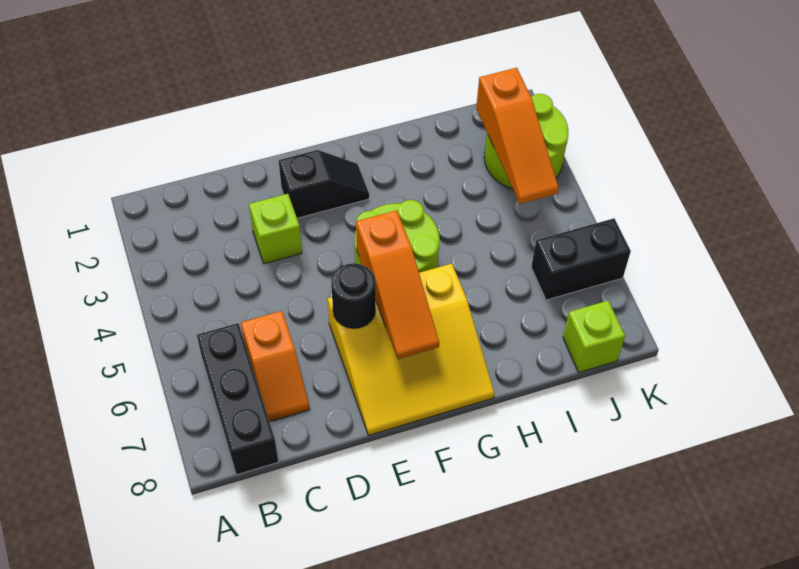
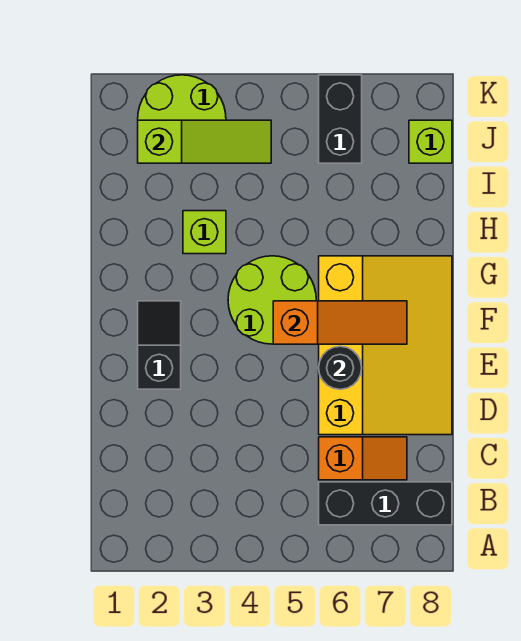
lime 1x1 brick [249,194,302,264] -> lime 1x1 brick moved to [183,211,226,254]
yellow 3x3 slope [328,264,494,435] -> yellow 3x4 slope [319,256,452,435]
orange 1x3 slope [476,68,559,204] -> lime 1x3 slope [138,120,271,163]

